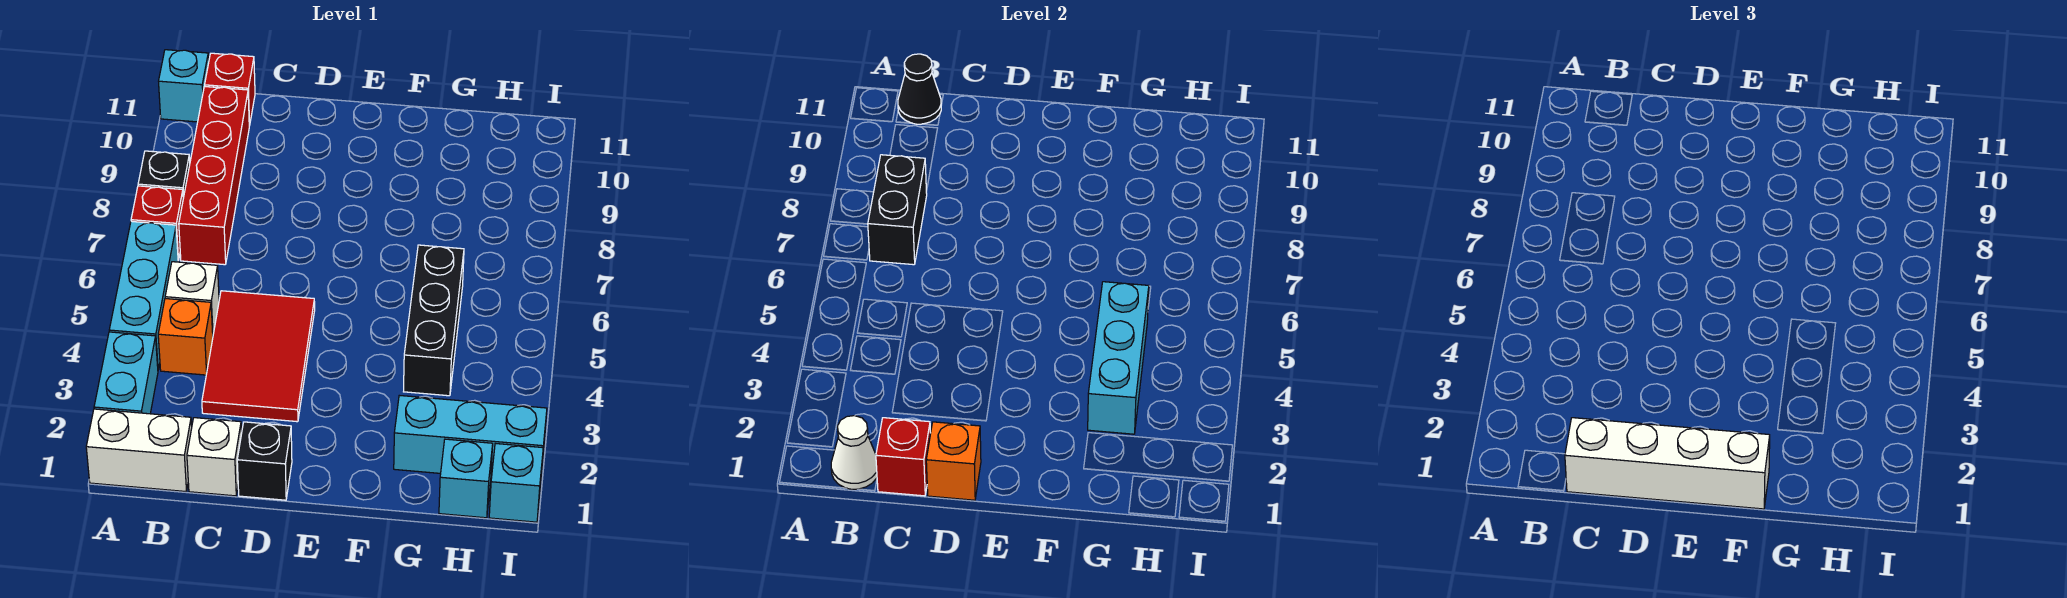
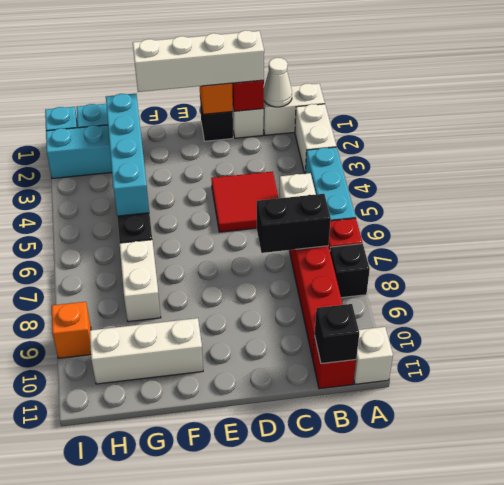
cyan 1x2 brick [94,332,158,414] -> white 1x2 brick [295,104,336,174]
cyan 1x1 brick [159,50,209,122] -> white 1x1 brick [354,327,393,384]
orange 1x1 brick [158,299,213,375] -> orange 1x1 brick moved to [52,302,91,358]
black 1x2 brick [868,155,927,265] -> black 1x2 brick turned to [257,194,331,253]
black 1x1 cone [898,54,941,124] -> black 1x1 brick [314,304,359,364]
red 2x3 tile [202,291,315,422] -> red 2x2 tile [211,172,278,232]
none -> white 1x3 brick [90,318,203,384]
cyan 1x3 brick [1088,282,1149,434] -> cyan 1x4 brick [106,94,149,216]
none -> white 1x2 brick [120,240,161,322]

